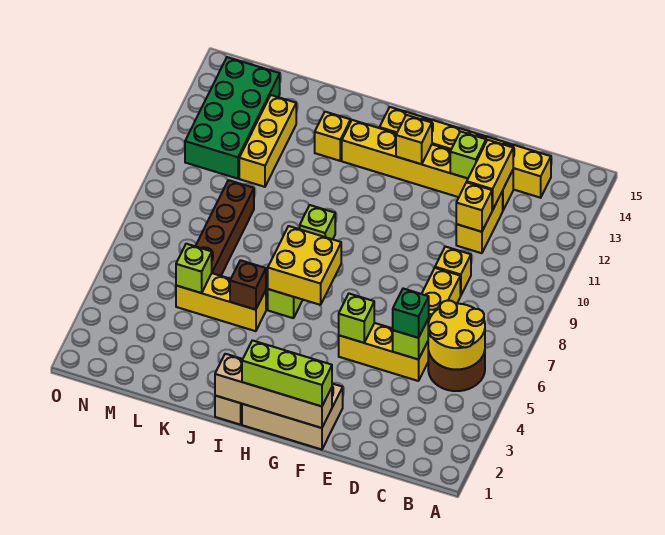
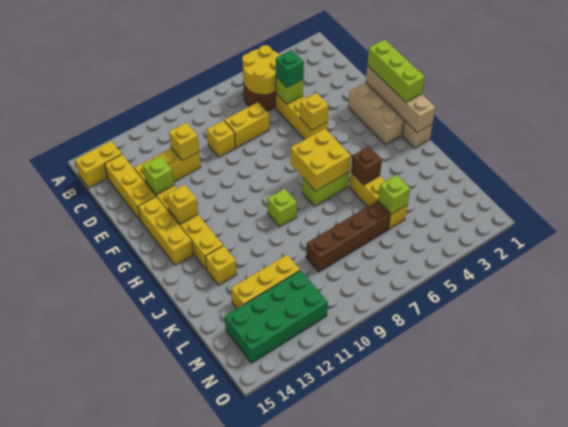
yellow 1x2 brick [467,140,513,210] -> yellow 1x2 brick moved to [75,141,122,188]
lime 1x1 brick [339,294,374,343] -> yellow 1x1 brick [300,93,329,130]

